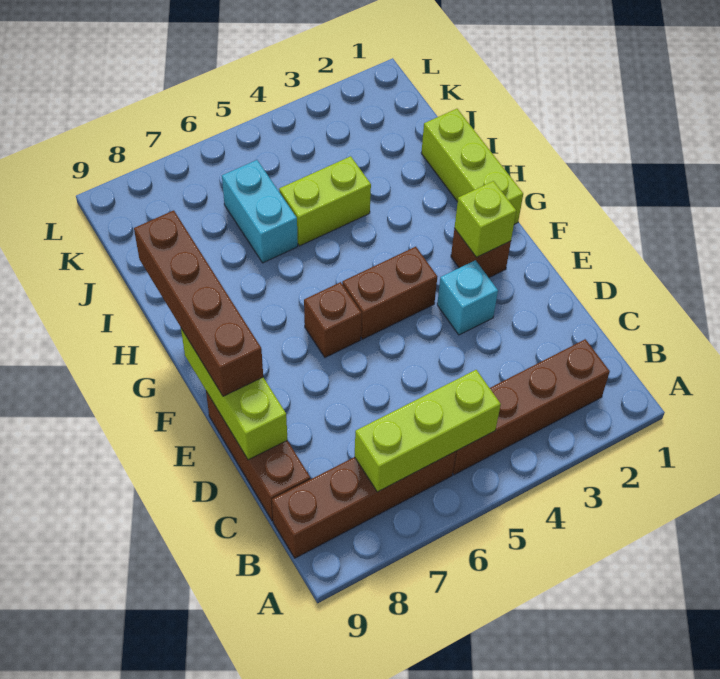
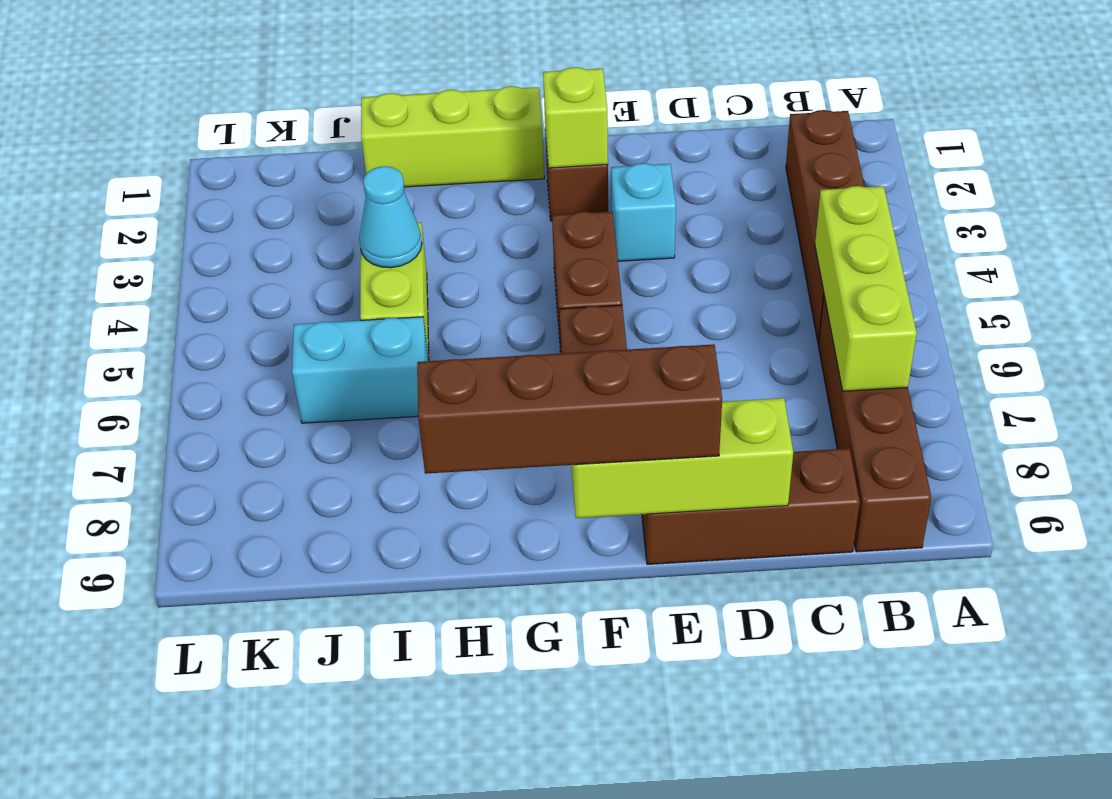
none -> cyan 1x1 cone [359,166,422,268]

